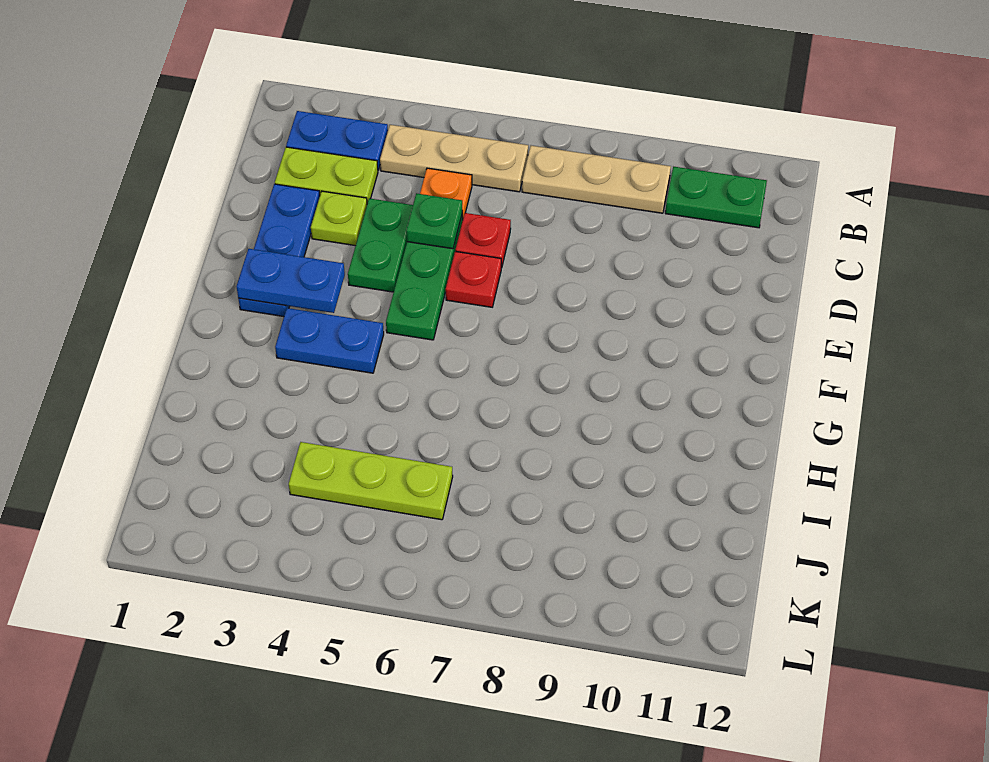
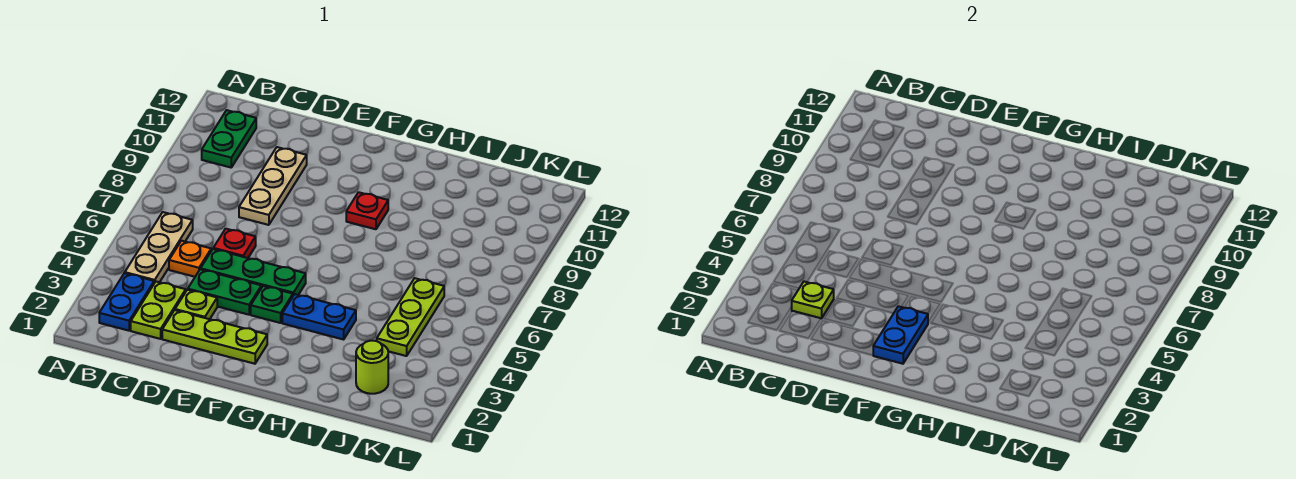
tan 1x3 plate [522,146,671,213] -> tan 1x3 plate moved to [239,147,307,225]
none -> lime 1x1 plate [792,282,834,319]
blue 1x3 plate [238,184,320,317] -> lime 1x3 plate [162,310,267,364]
green 1x1 plate [406,193,462,249] -> green 1x1 plate moved to [251,286,293,323]
red 1x1 plate [446,251,501,307] -> red 1x1 plate moved to [346,192,388,229]
blue 1x2 plate [275,308,384,373] -> blue 1x2 plate turned to [282,294,356,339]
none -> lime 1x1 round brick [356,341,388,394]

